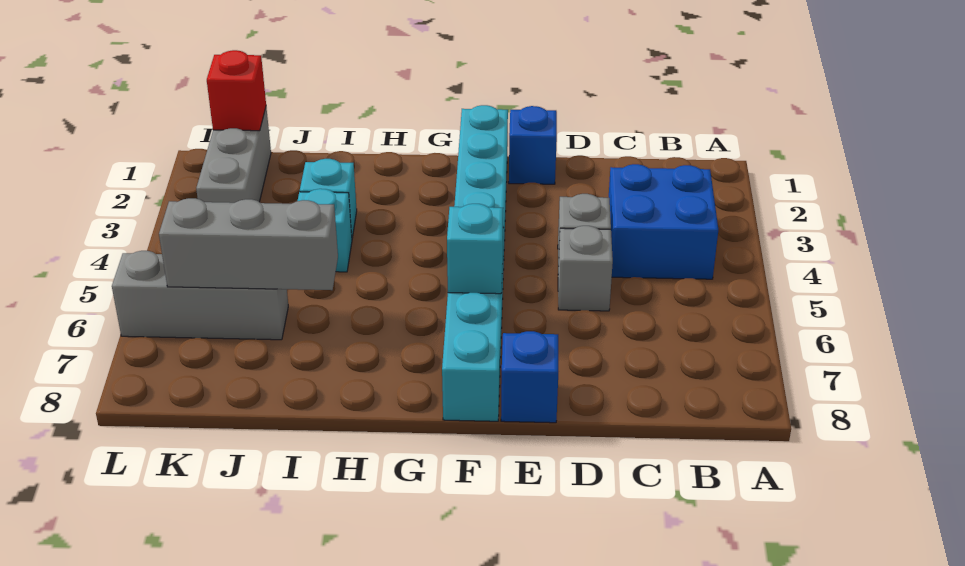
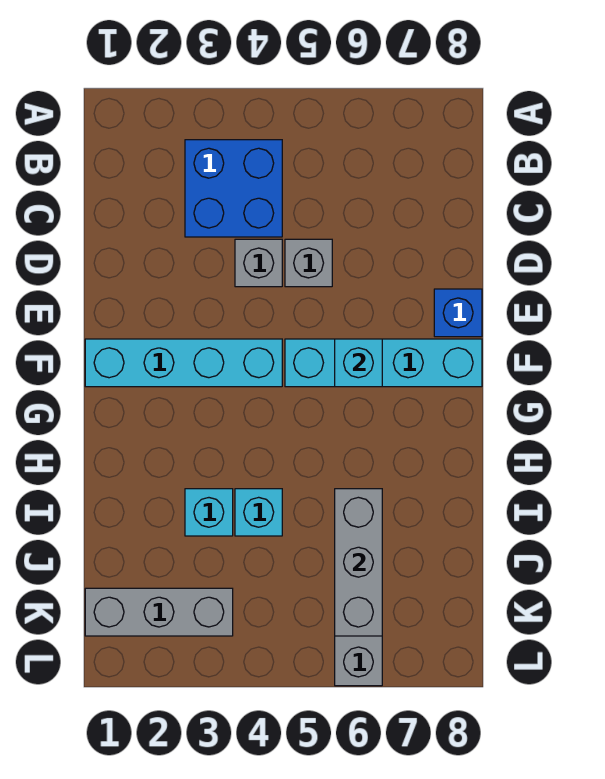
blue 1x1 brick [509,106,557,184] -> none
red 1x1 brick [207,50,266,131] -> none

